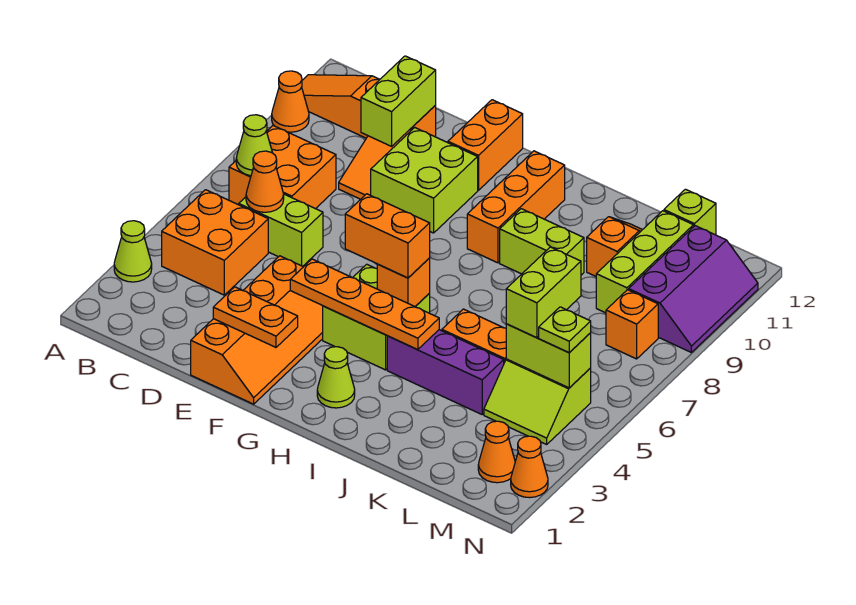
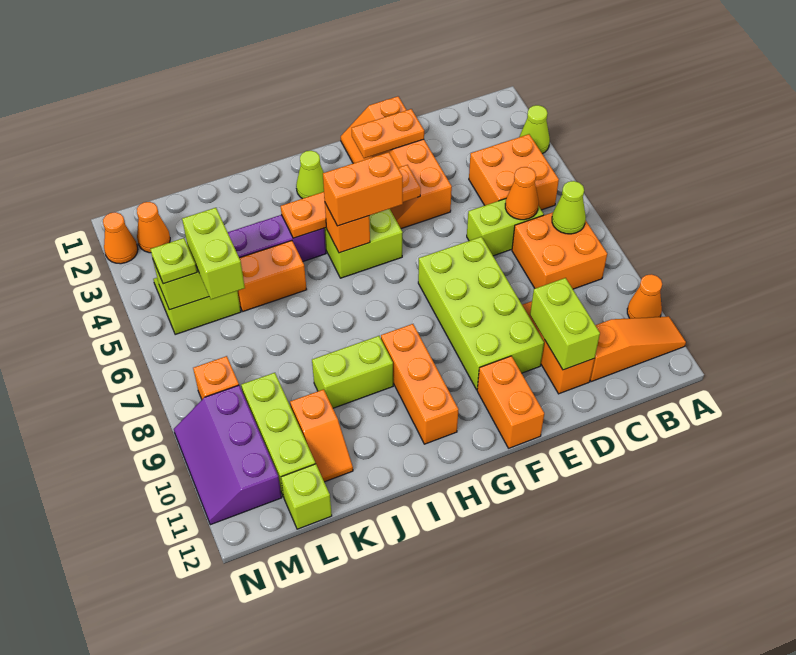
lime 2x2 brick [371,128,478,233] -> lime 2x4 brick [418,237,544,390]

